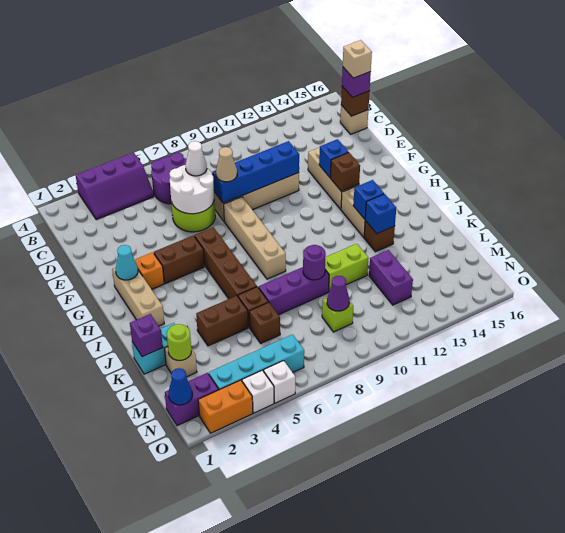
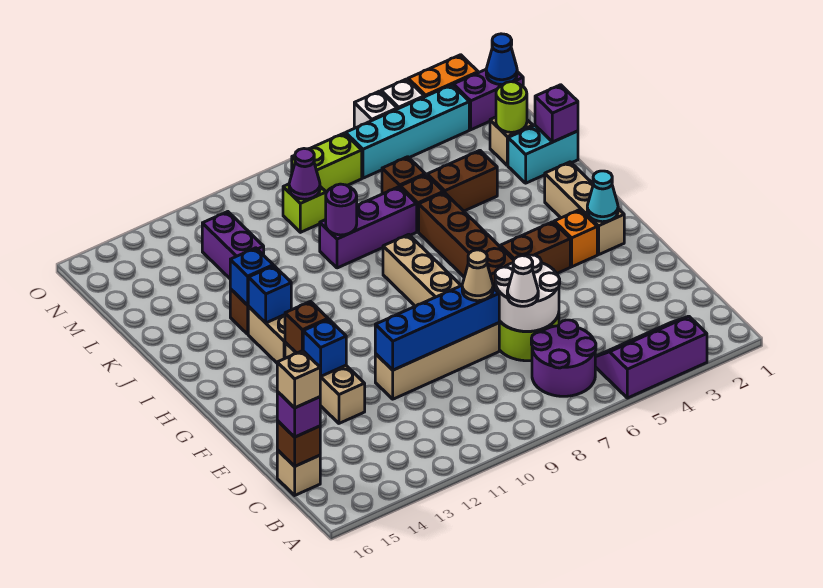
lime 1x2 brick [325,244,368,291] -> lime 1x2 brick moved to [292,133,362,193]

